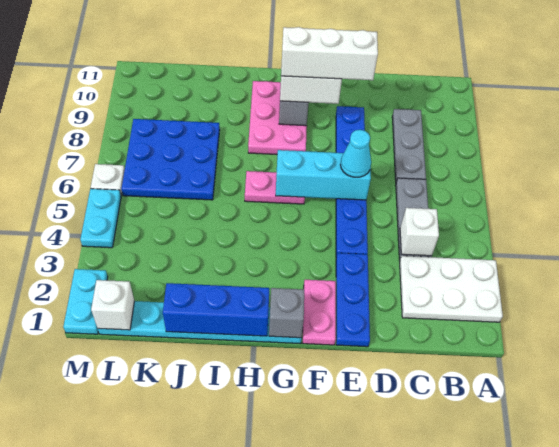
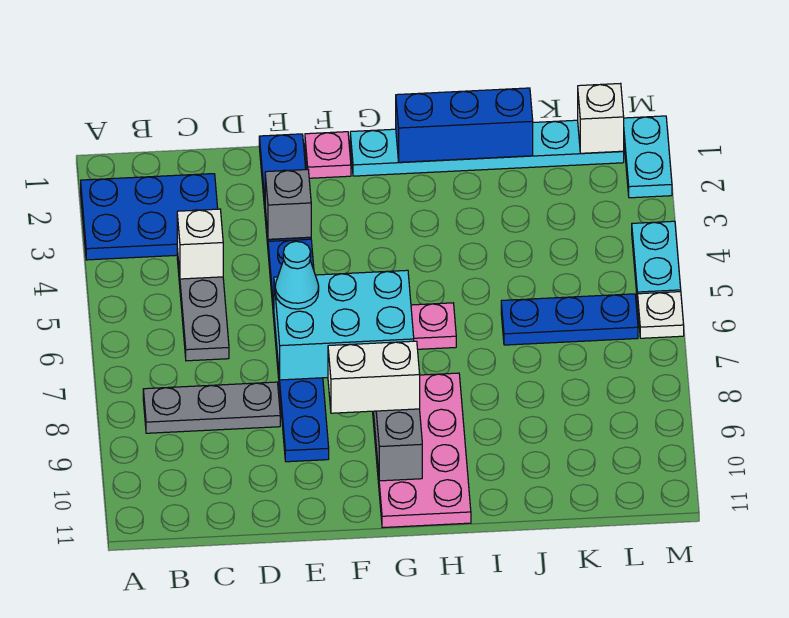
white 2x3 plate [400,256,503,322] -> blue 2x3 plate [81,174,218,260]
grey 1x3 plate [392,109,426,182] -> grey 1x3 plate turned to [143,382,280,433]
cyan 1x3 brick [276,150,371,200] -> cyan 2x3 brick [274,270,414,380]
white 1x3 brick [281,27,378,80] -> none
pink 1x2 plate [303,280,336,345] -> pink 1x1 plate [305,132,351,178]
grey 1x1 brick [269,288,304,338] -> grey 1x1 brick moved to [265,170,311,239]
pink 2x3 plate [248,81,307,154] -> pink 2x4 plate [373,373,471,528]
blue 3x3 plate [121,119,220,200] -> blue 1x3 plate [501,294,638,345]

